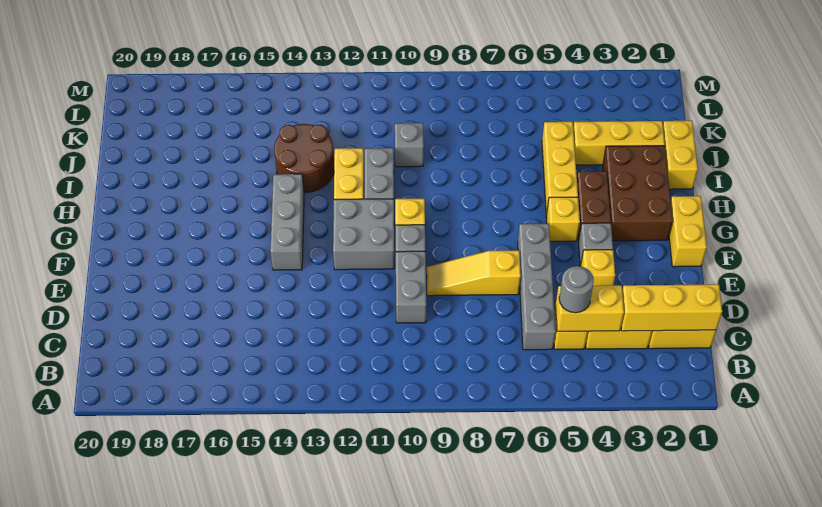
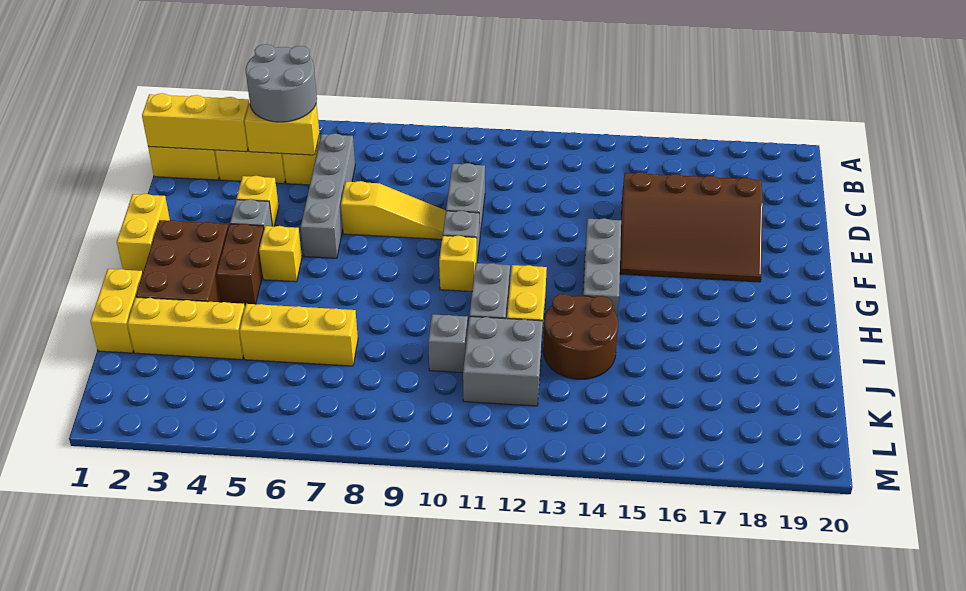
grey 1x1 round brick [559,266,594,313] -> grey 2x2 round brick [246,44,317,122]
none -> brown 3x4 slope [620,172,763,282]
grey 2x2 brick [333,199,394,270] -> grey 2x2 brick moved to [463,317,543,406]
yellow 1x3 brick [542,122,578,214] -> yellow 1x3 brick turned to [240,304,358,366]

